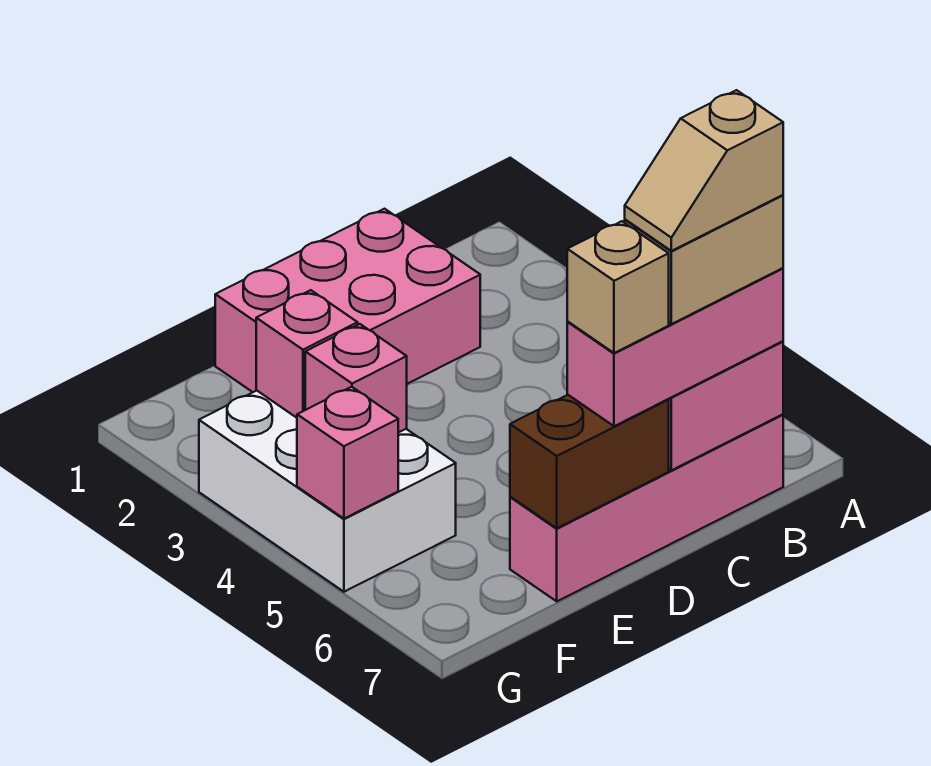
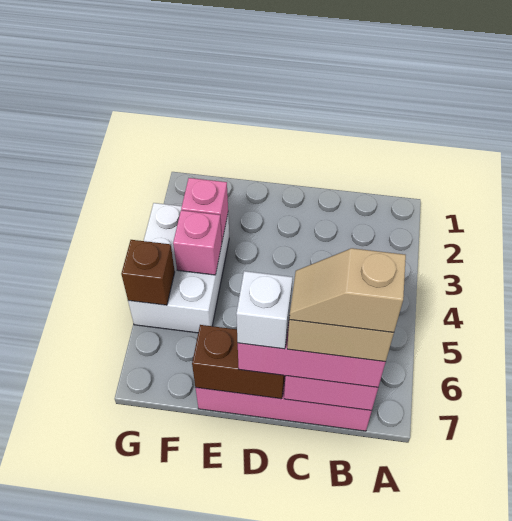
pink 2x3 brick [215,209,480,392] -> none
tan 1x1 brick [567,221,669,353] -> white 1x1 brick [236,271,293,349]
pink 1x1 brick [297,387,398,519] -> brown 1x1 brick [121,240,175,305]

